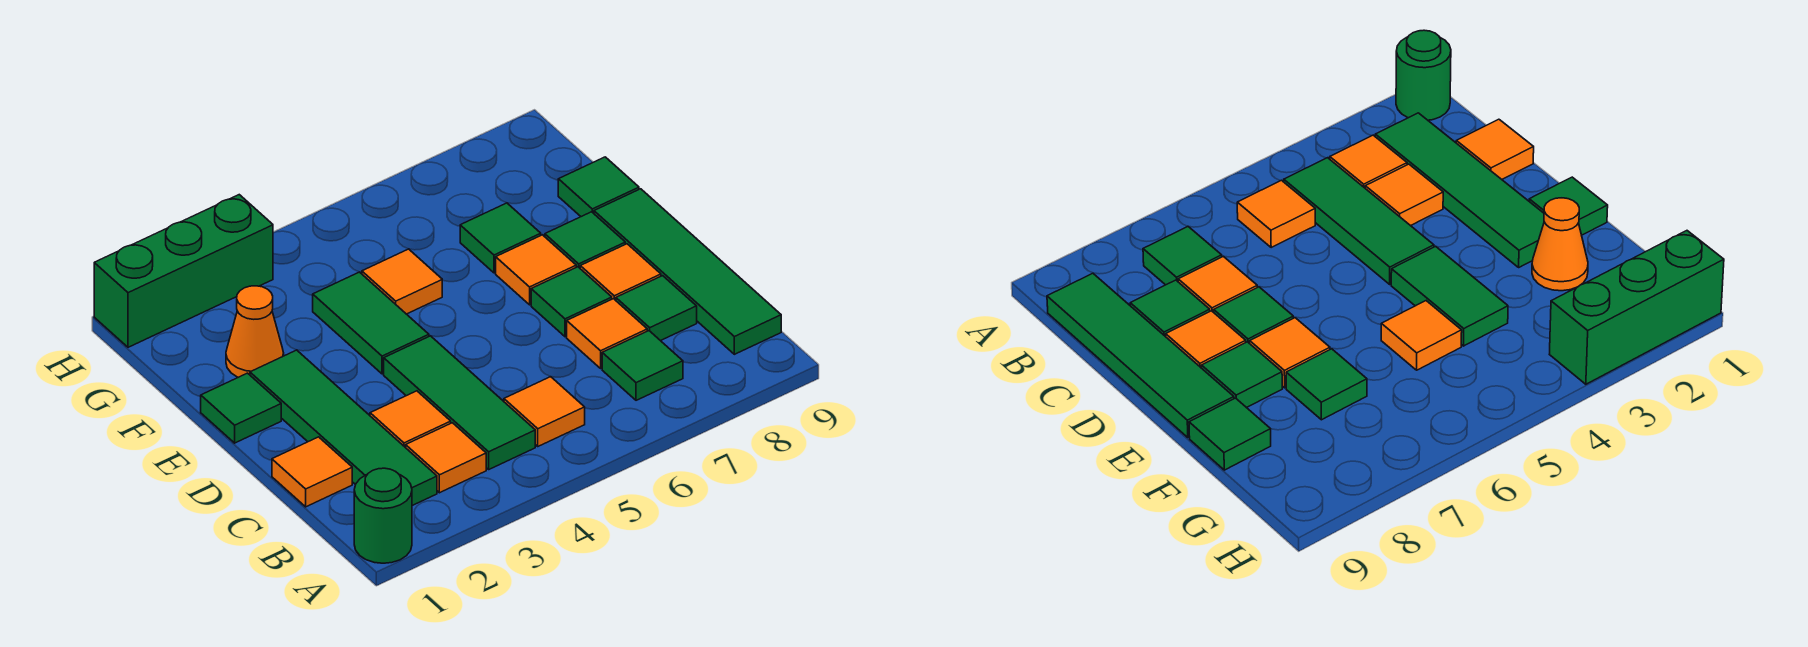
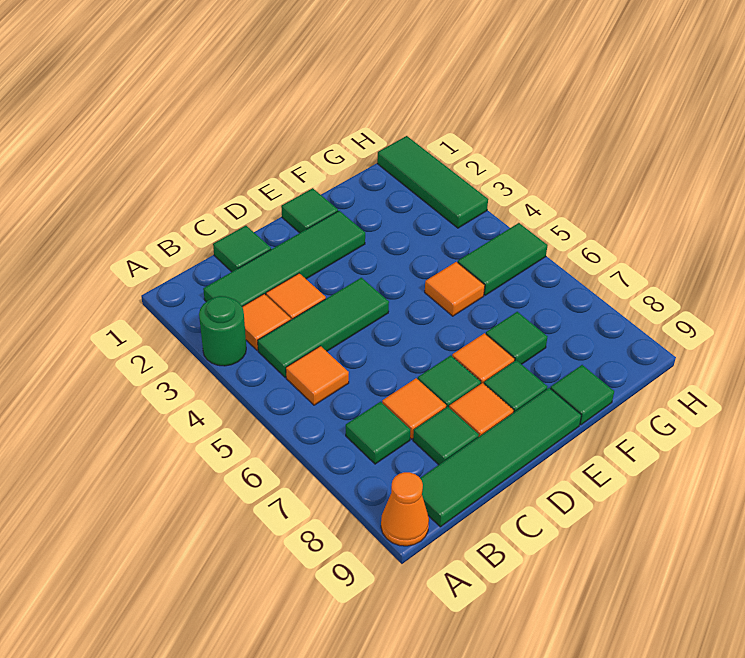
green 1x1 round brick [354,468,412,563] -> green 1x1 round brick moved to [199,296,246,366]
orange 1x1 tile [272,437,352,507] -> green 1x1 tile [213,226,271,272]
green 1x2 tile [313,272,429,374] -> green 1x2 tile moved to [458,223,548,295]
orange 1x1 cone [226,286,284,377] -> orange 1x1 cone moved to [381,472,429,546]
green 1x3 brick [94,195,273,347] -> green 1x3 tile [377,136,488,228]

